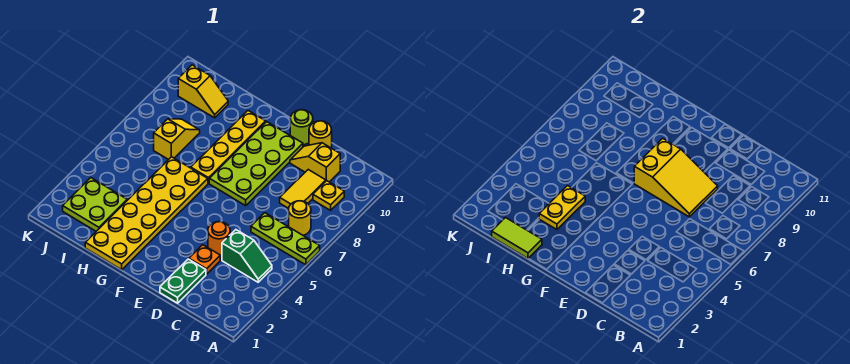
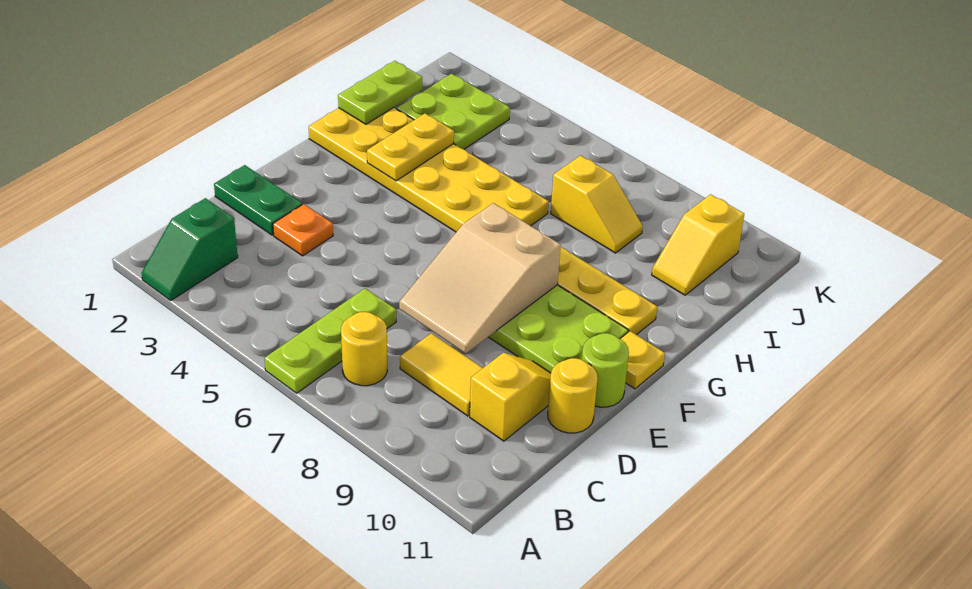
green 1x2 slope [222,230,272,282] -> green 1x2 slope moved to [142,198,238,300]
yellow 1x1 plate [313,181,344,210] -> yellow 1x1 plate moved to [620,331,665,389]
orange 1x1 round brick [208,222,230,257] -> none
yellow 2x3 slope [634,138,718,217] -> tan 2x3 slope [399,203,561,353]
lime 1x2 tile [492,218,542,258] -> lime 1x2 plate [338,61,422,124]
yellow 1x2 plate [539,186,585,229] -> yellow 1x2 plate turned to [367,114,454,181]

